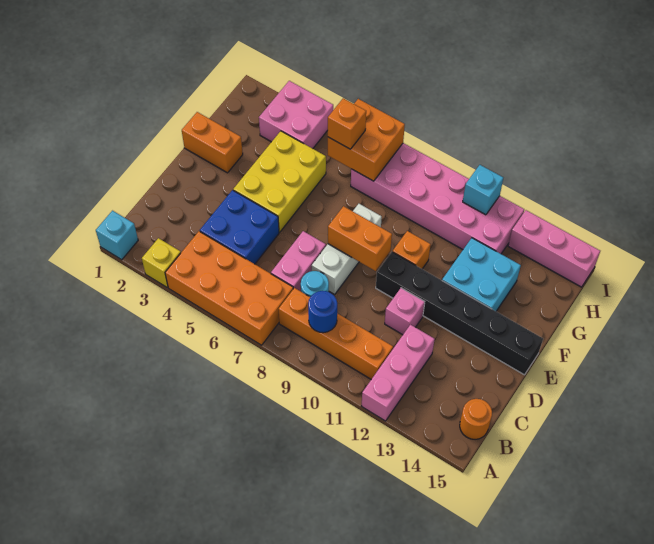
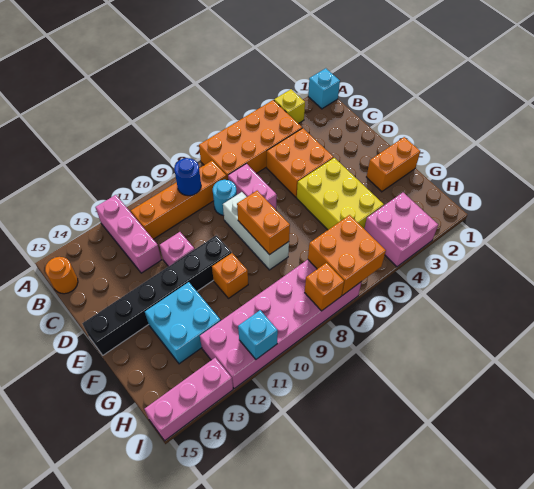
blue 2x2 brick [200,190,279,264] -> orange 2x2 brick [267,128,333,197]
orange 1x2 brick [328,206,392,271] -> orange 1x2 brick turned to [237,191,290,255]
orange 1x1 brick [328,98,366,149] -> orange 1x1 brick moved to [305,263,344,311]

